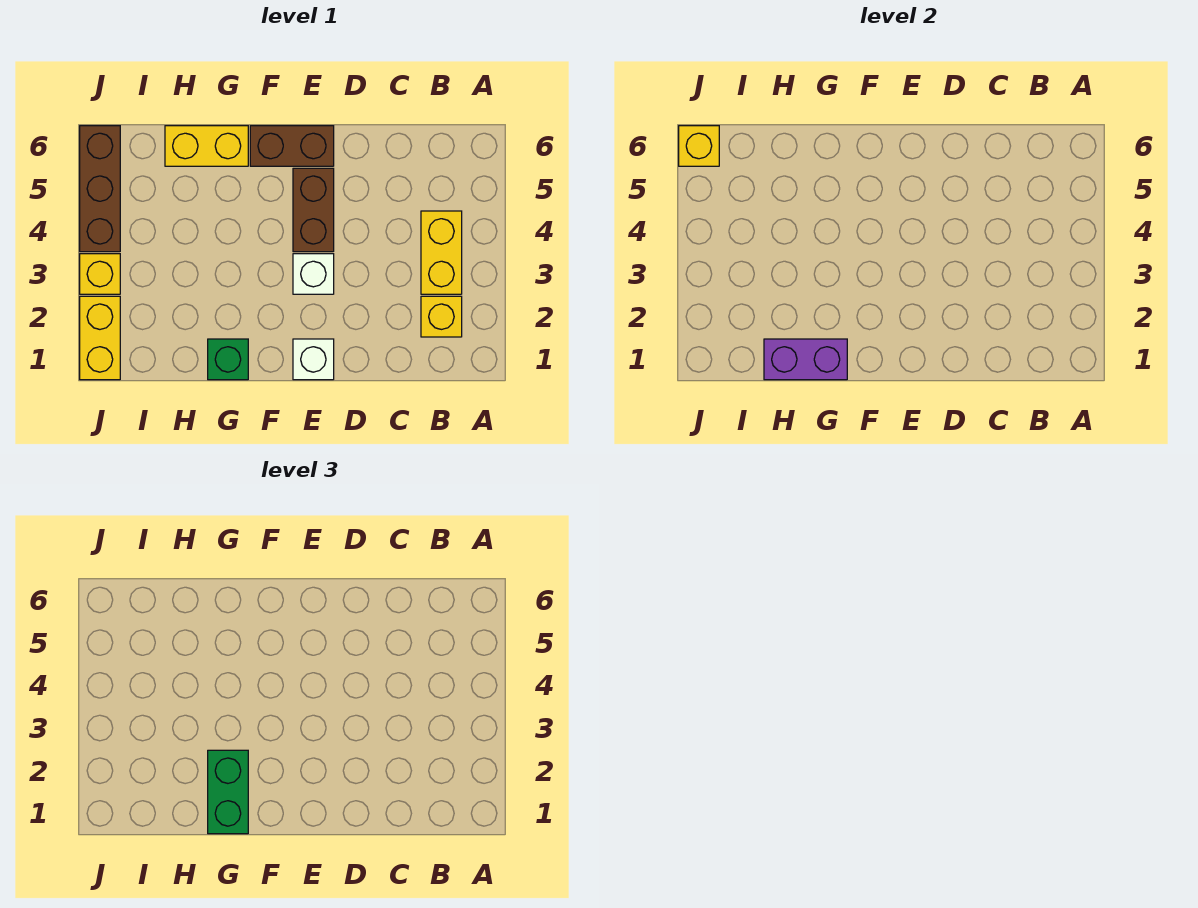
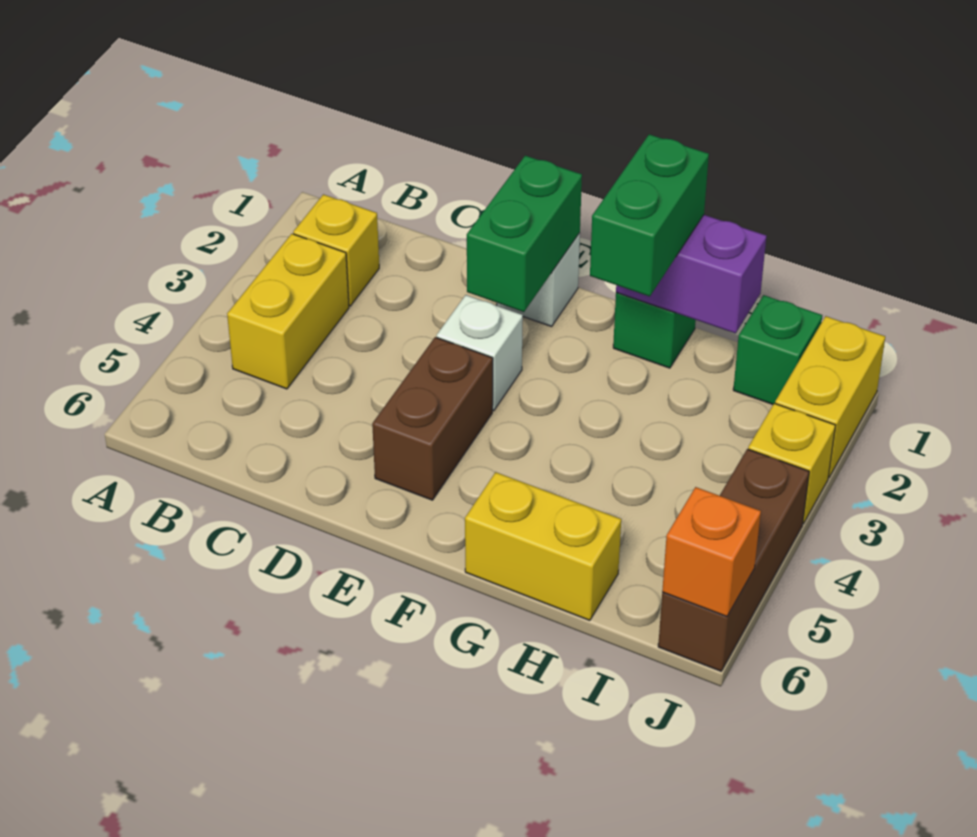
none -> green 1x2 brick [467,156,582,312]
brown 1x2 brick [250,126,334,166] -> none
none -> green 1x1 brick [733,295,822,404]
yellow 1x1 brick [679,126,719,166] -> orange 1x1 brick [662,487,761,617]

